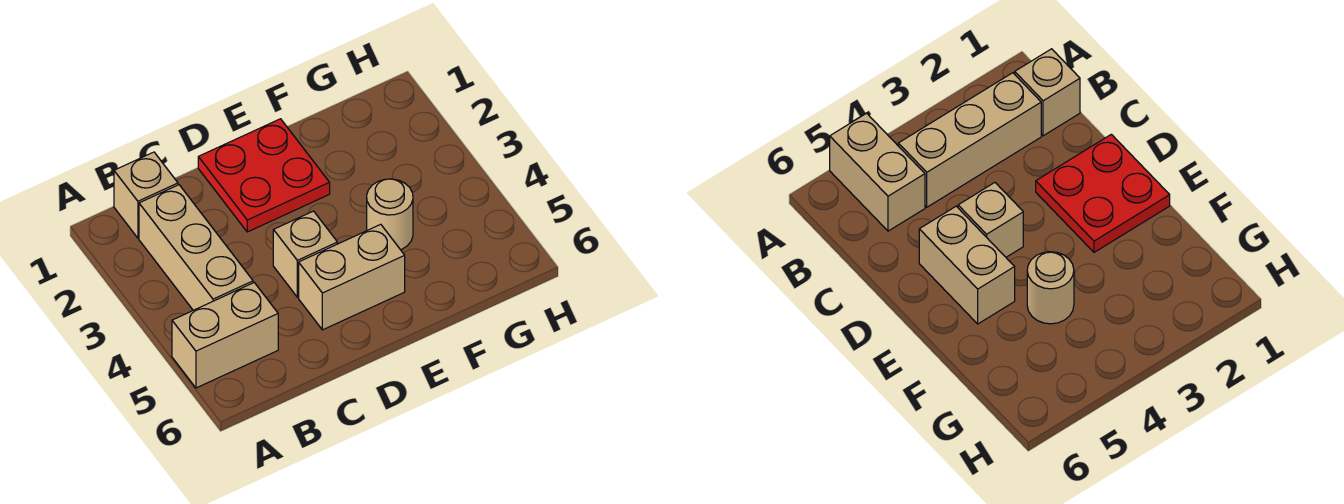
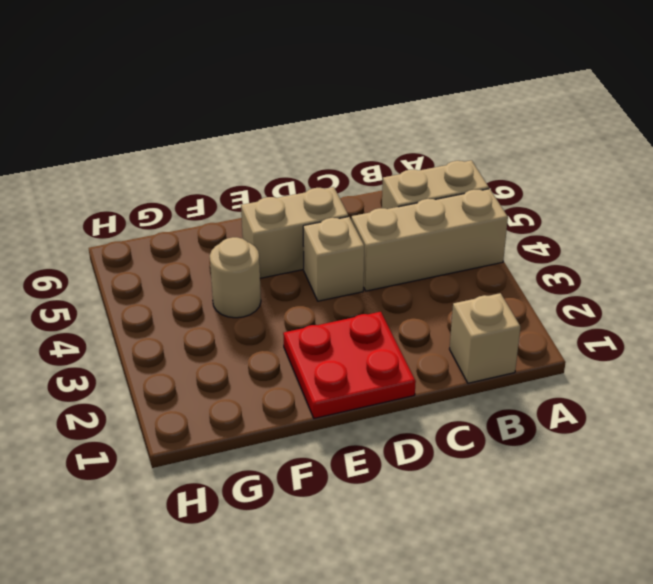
tan 1x3 brick [139,185,253,310] -> tan 1x3 brick turned to [351,189,508,291]

